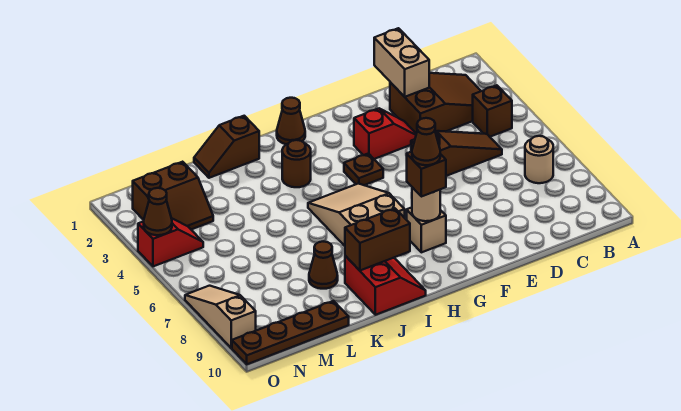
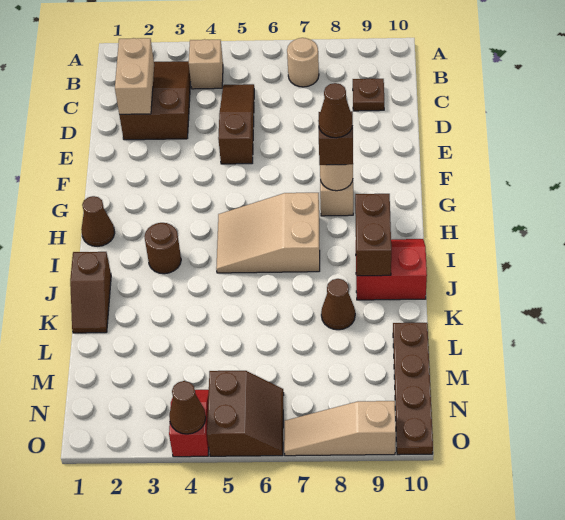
brown 1x1 brick [473,85,512,137] -> tan 1x1 brick [189,39,223,89]
tan 1x2 brick [374,28,429,97] -> tan 1x2 brick turned to [115,38,154,114]
red 1x2 slope [354,109,416,159] -> none
brown 1x1 plate [344,153,383,185] -> brown 1x1 plate moved to [353,79,384,111]
brown 2x2 slope [133,162,213,229] -> brown 2x2 slope moved to [207,371,284,456]

